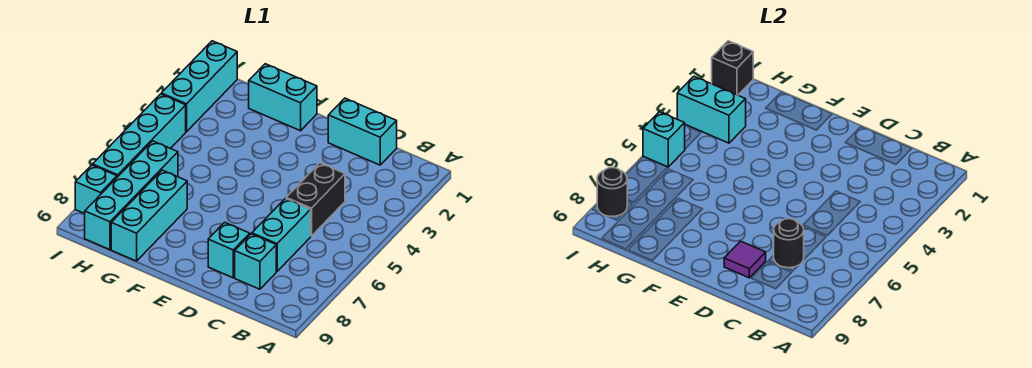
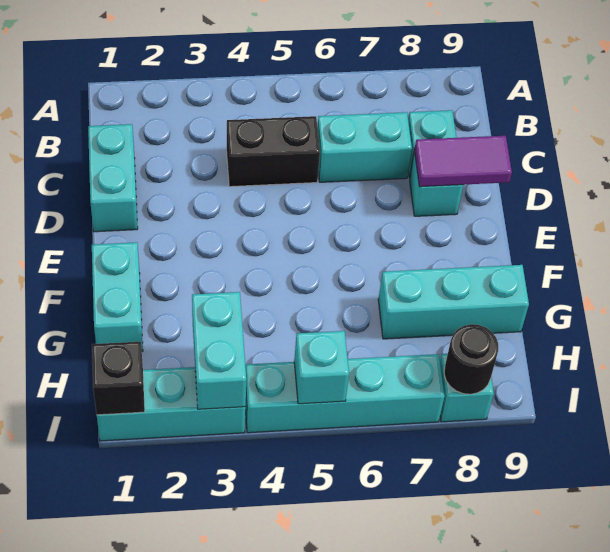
black 1x1 round brick [774,219,804,268] -> none
purple 1x1 tile [724,241,766,278] -> purple 1x2 tile [414,136,512,187]
cyan 1x4 brick [85,141,178,250] -> none

